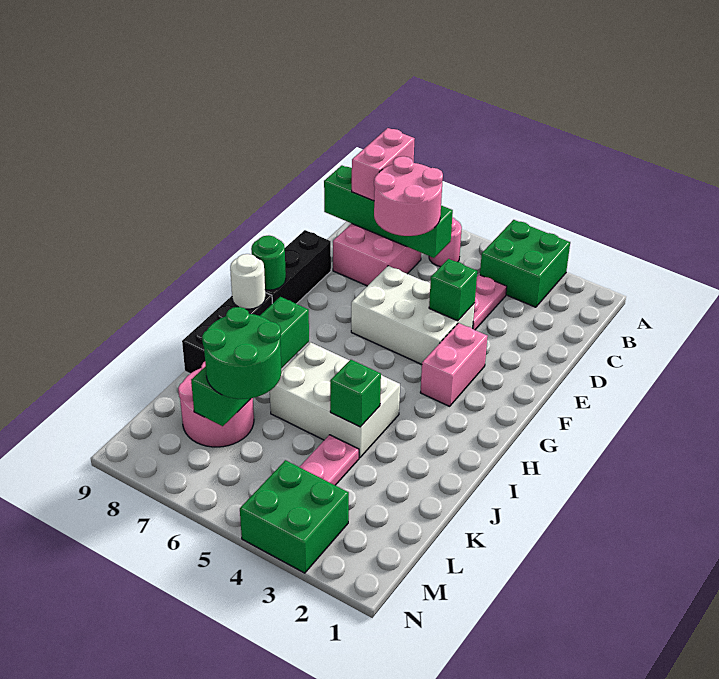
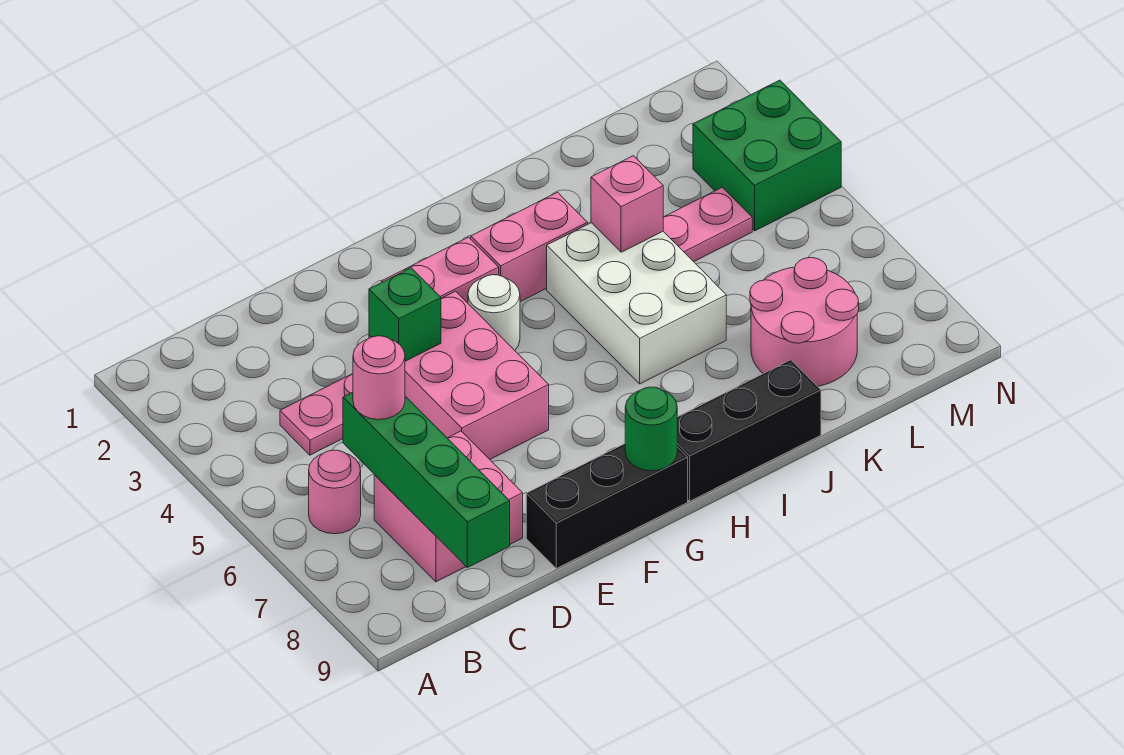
green 2x2 brick [480,220,570,307] -> none
pink 1x2 brick [352,128,415,201] -> pink 1x2 brick moved to [471,192,588,302]
pink 2x2 round brick [374,156,443,236] -> pink 1x1 round brick [353,336,405,420]
white 2x3 brick [351,266,475,364] -> pink 2x3 brick [369,291,549,459]
white 1x1 round brick [230,254,265,309] -> white 1x1 round brick moved to [468,275,520,350]
green 1x4 brick [191,297,309,426] -> none
green 1x1 brick [330,360,381,427] -> pink 1x1 brick [591,156,663,252]
green 2x2 round brick [202,307,281,399] -> none

